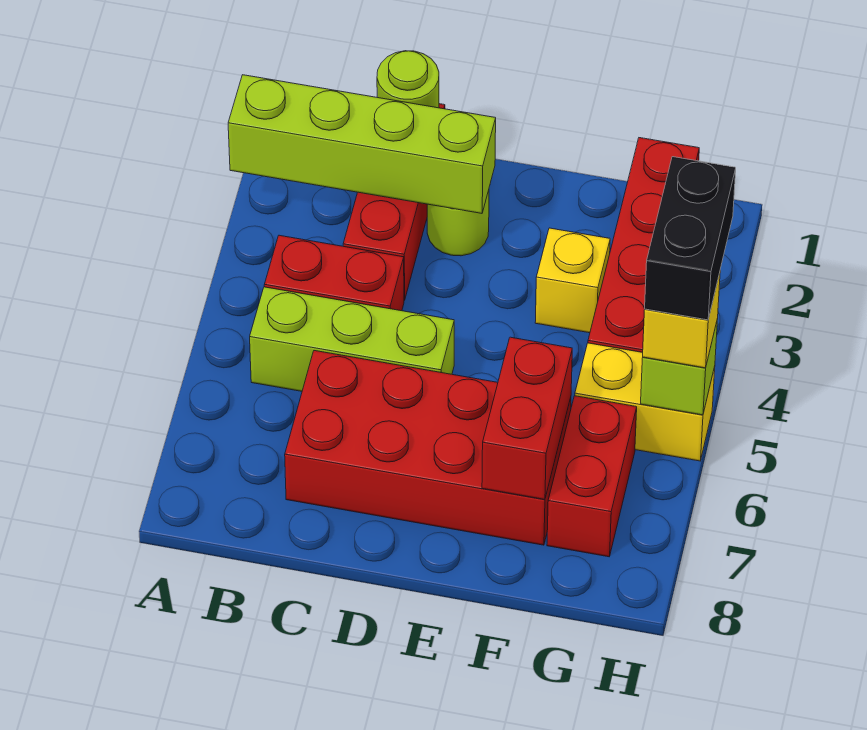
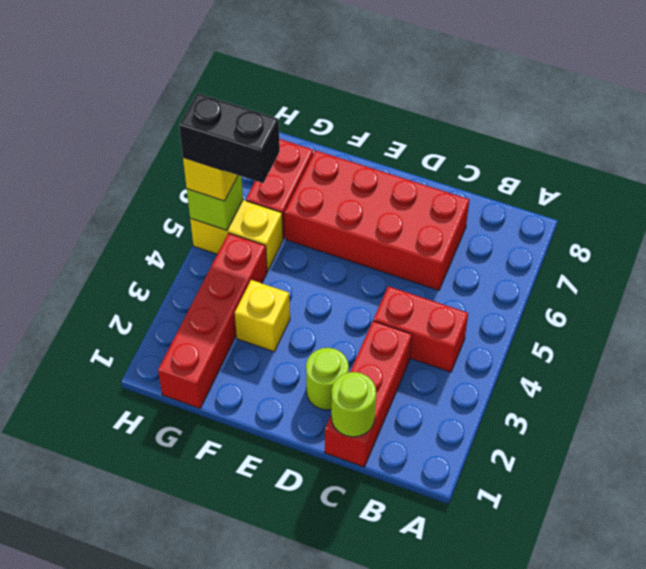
lime 1x4 brick [228,75,496,213] -> none
lime 1x3 brick [250,287,454,391] -> none
red 1x2 brick [482,337,572,499] -> none
black 1x2 brick [645,157,736,320] -> black 1x2 brick turned to [179,93,280,183]

